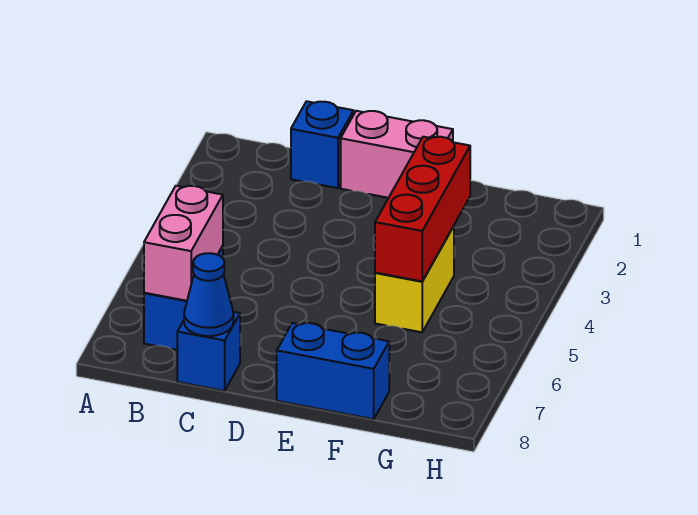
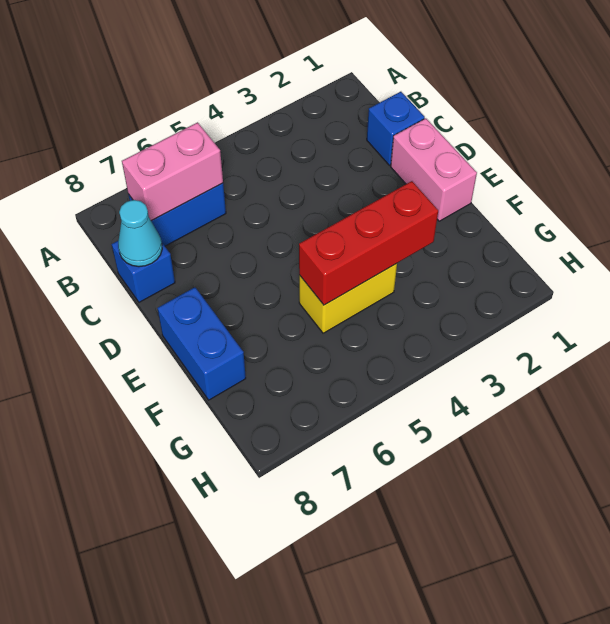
blue 1x1 cone [184,253,234,336] -> cyan 1x1 cone [118,200,162,267]

